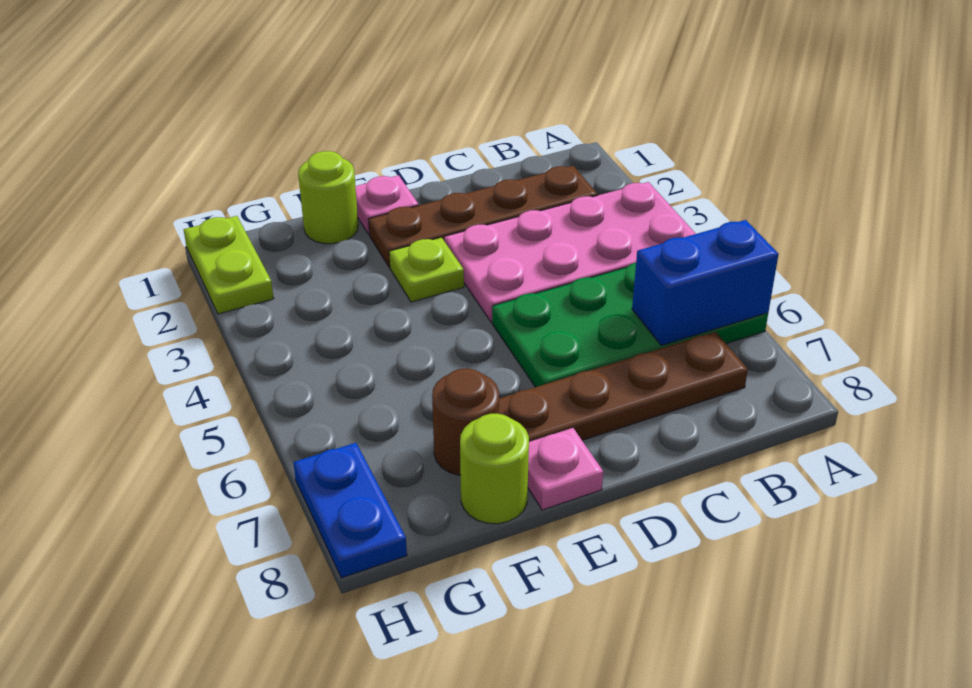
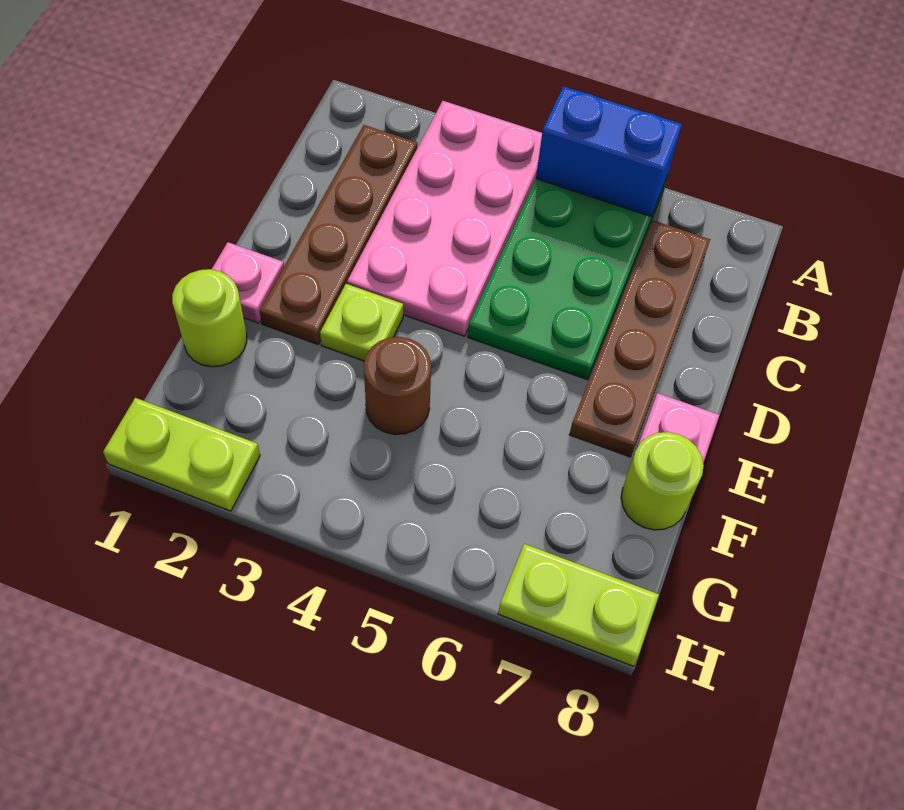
blue 1x2 brick [632,220,779,345] -> blue 1x2 brick turned to [536,86,682,217]
brown 1x1 round brick [432,368,499,475] -> brown 1x1 round brick moved to [364,337,431,435]
blue 1x2 plate [293,443,407,578] -> lime 1x2 plate [498,544,659,666]

